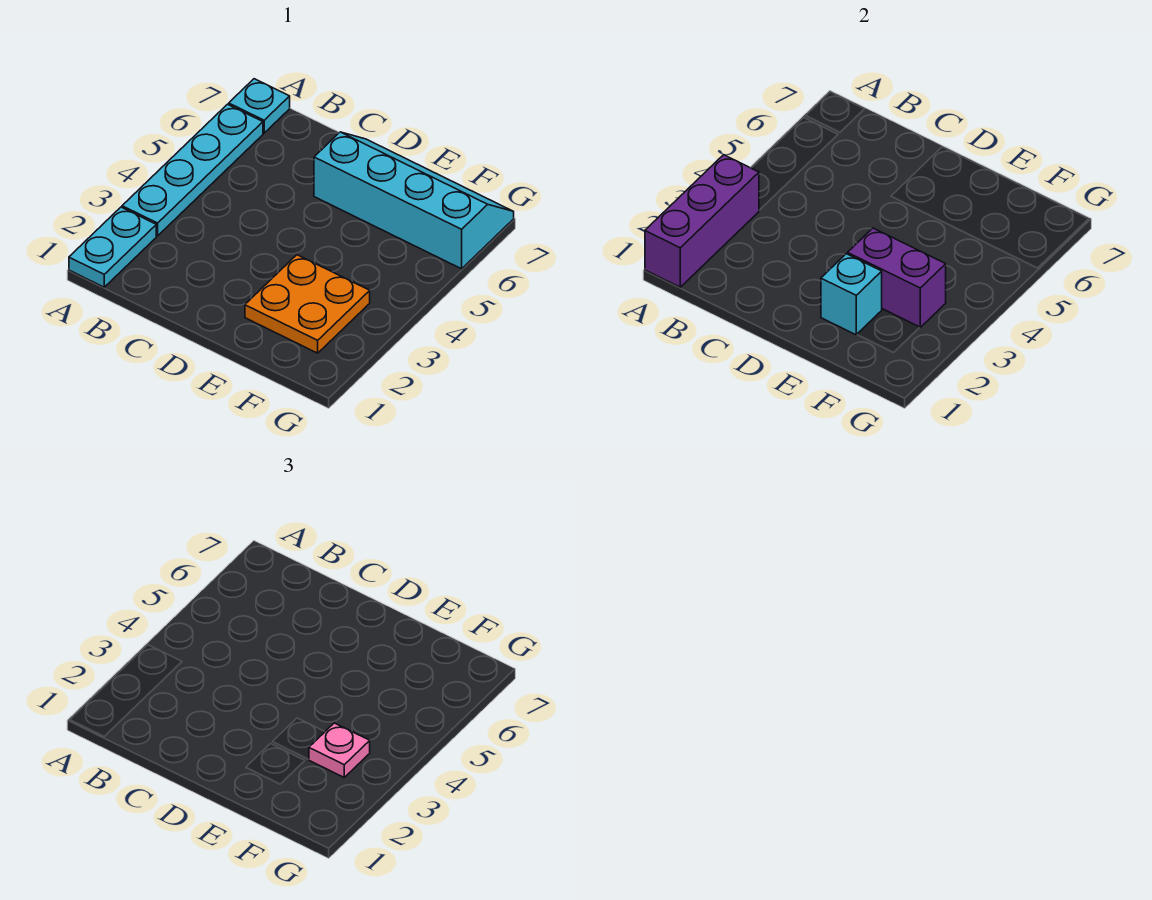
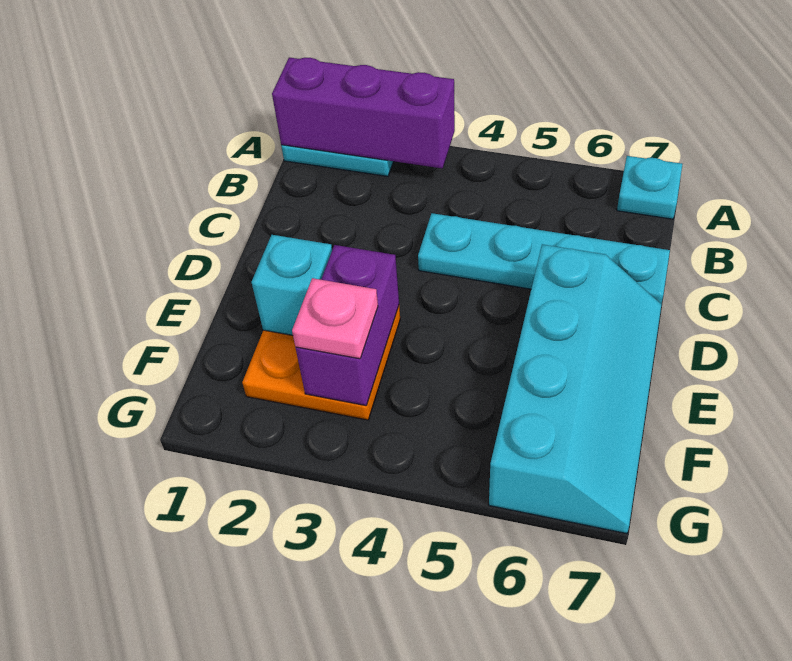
cyan 1x4 plate [122,104,263,236] -> cyan 1x4 plate moved to [418,213,670,304]

